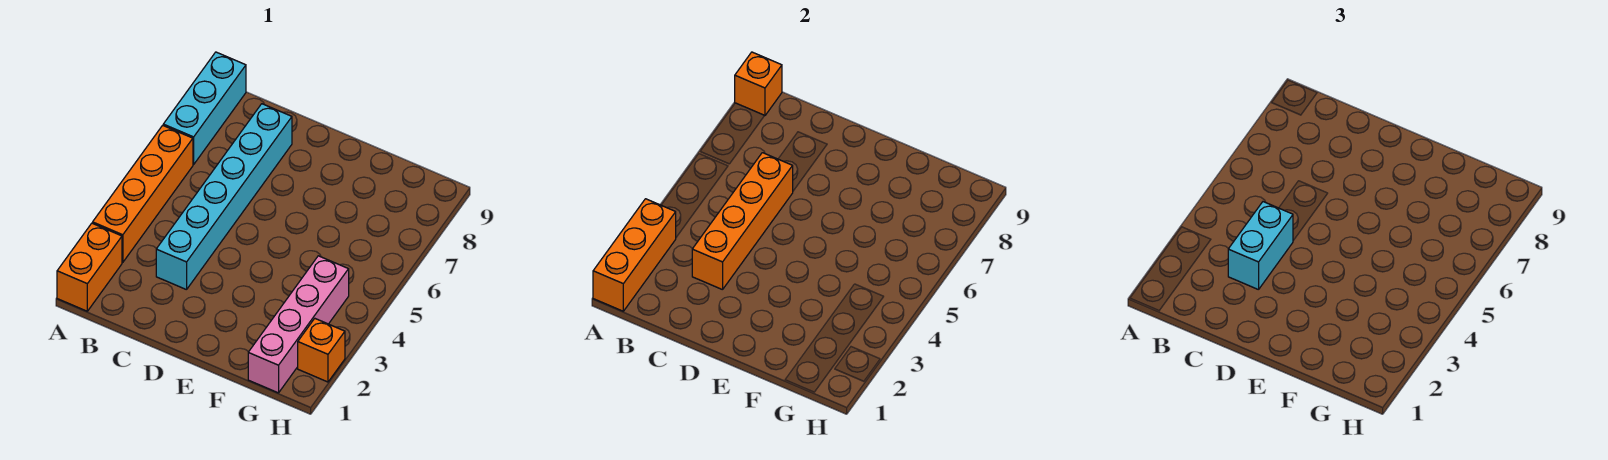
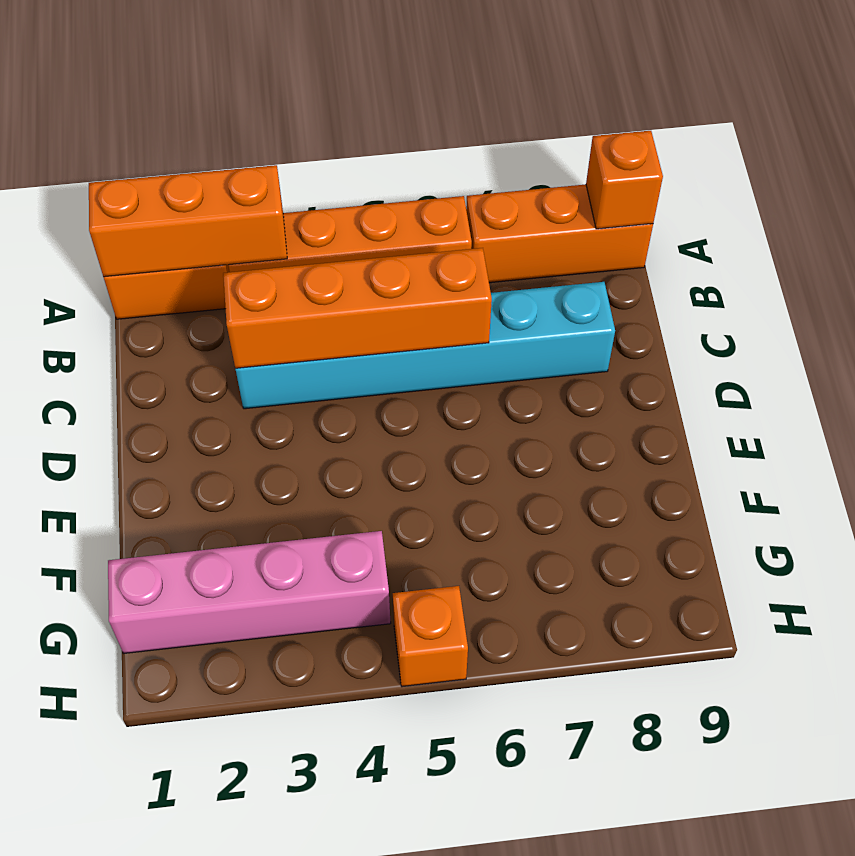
cyan 1x3 brick [163,52,246,165] -> orange 1x3 brick [466,184,653,283]
cyan 1x2 brick [1228,202,1293,290] -> none
orange 1x1 brick [298,319,345,382] -> orange 1x1 brick moved to [393,586,468,687]

